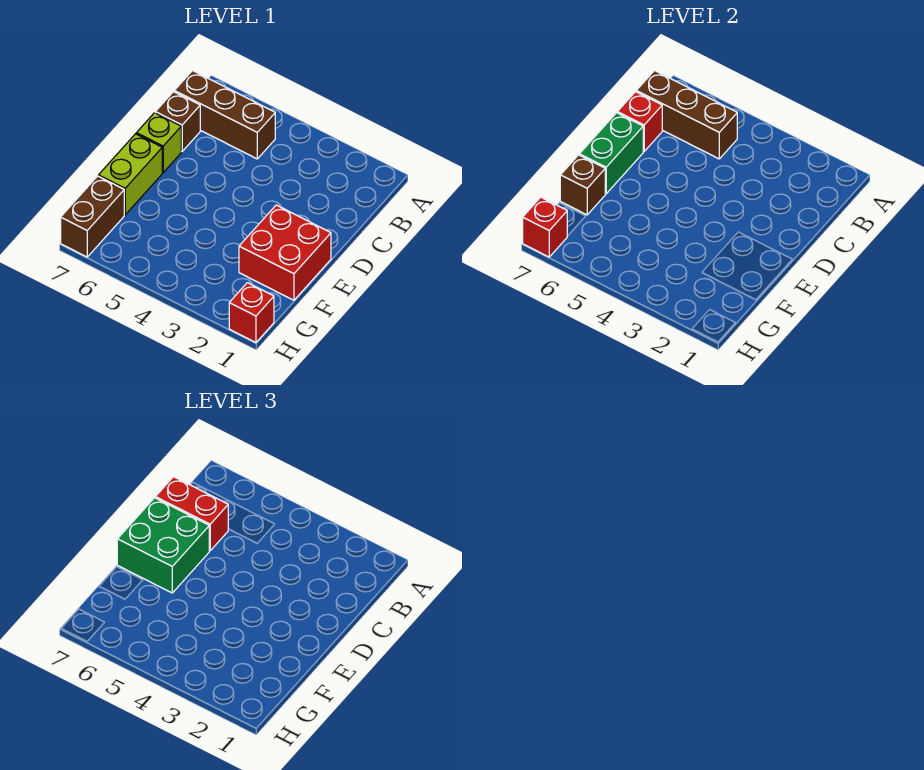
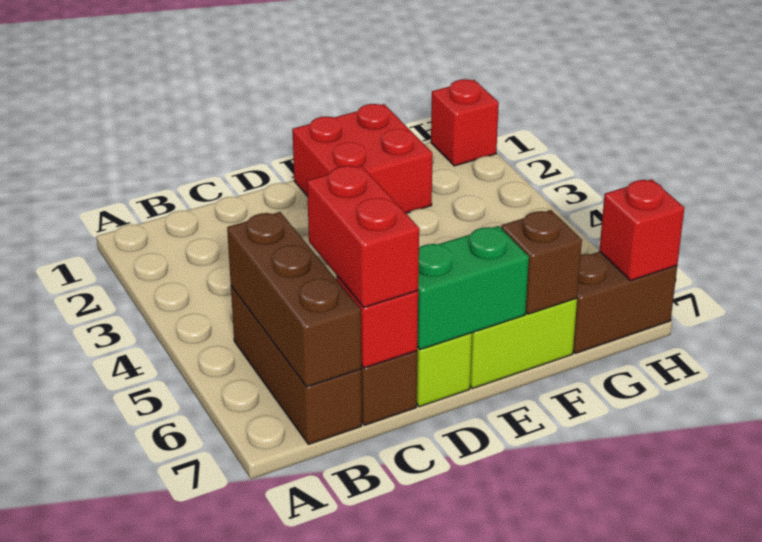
green 2x2 brick [117,498,209,593] -> none

